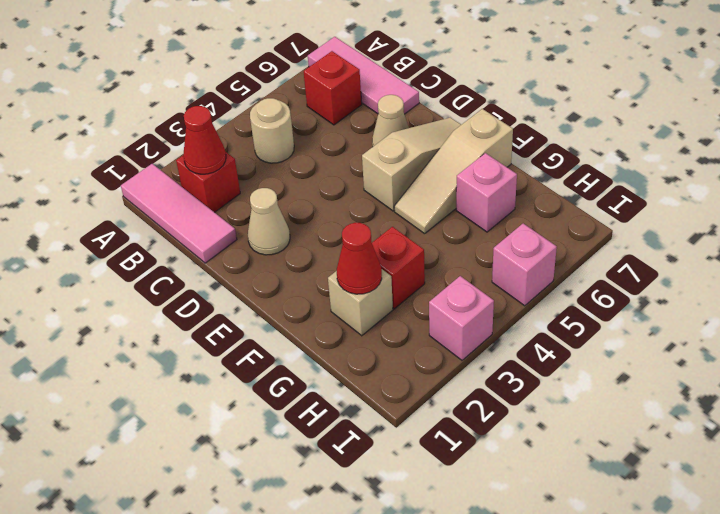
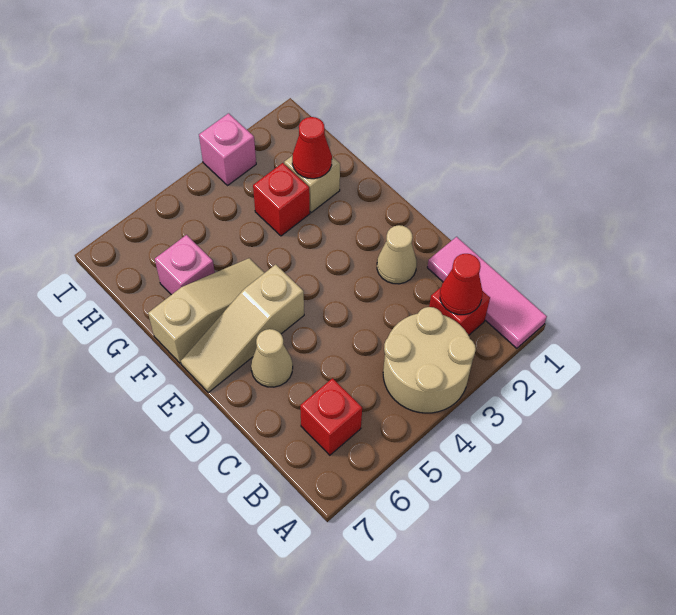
pink 1x3 tile [308,37,419,114] -> none
tan 1x1 round brick [250,98,294,163] -> tan 2x2 round brick [383,307,476,413]
pink 1x1 brick [492,224,557,306] -> none

